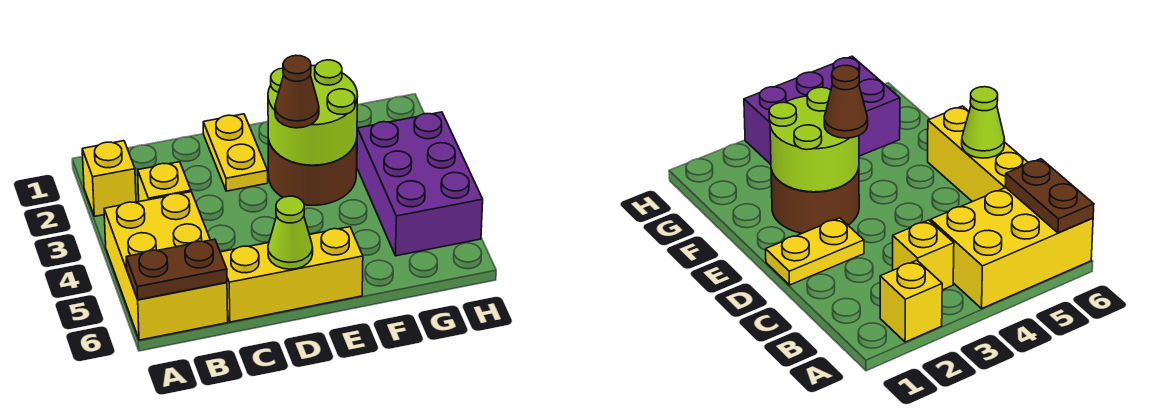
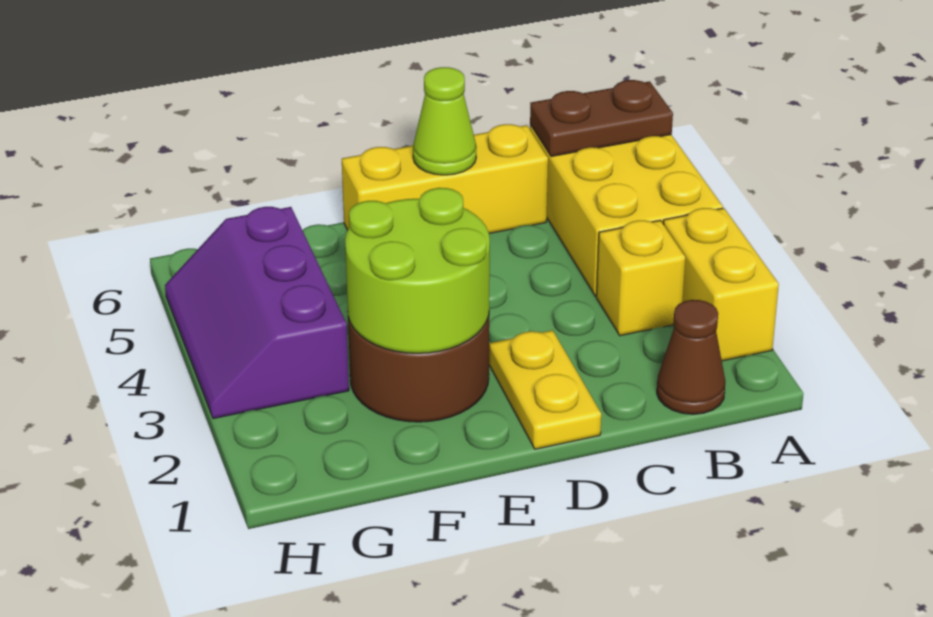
yellow 1x1 brick [82,141,136,216] -> yellow 1x2 brick [663,208,779,361]
brown 1x1 cone [275,55,319,128] -> brown 1x1 cone moved to [657,300,725,414]
purple 2x3 brick [357,112,483,256] -> purple 2x3 slope [165,207,349,419]

